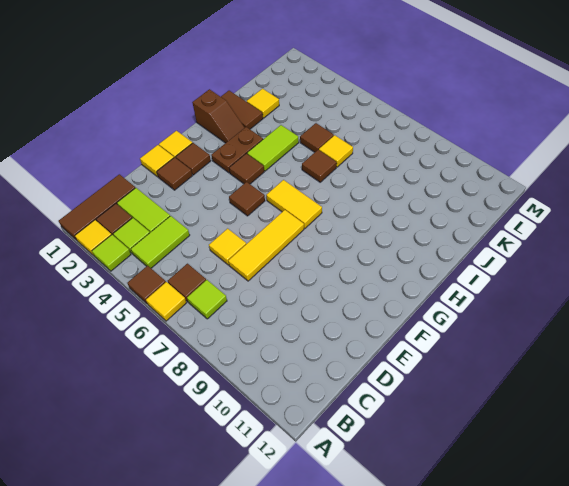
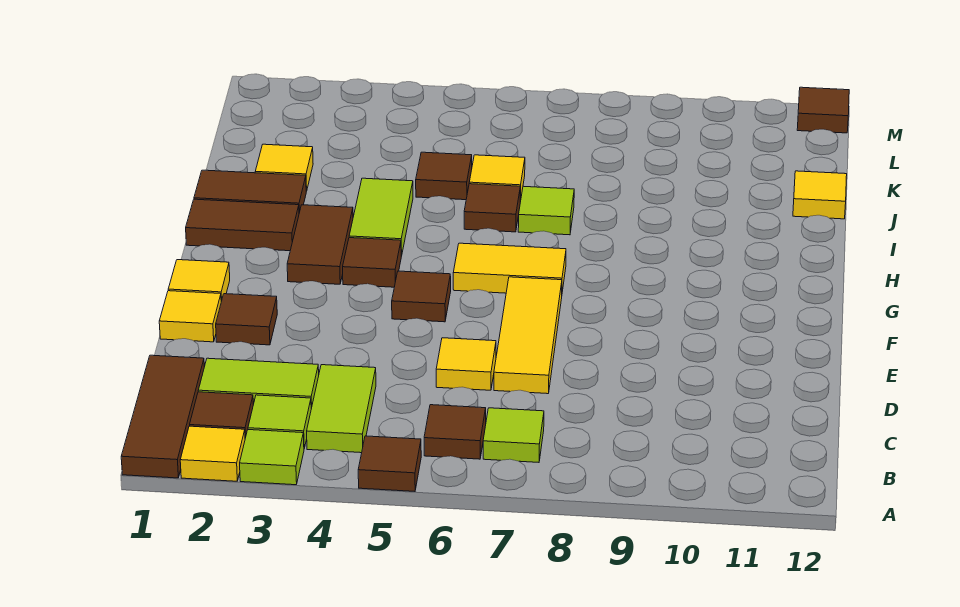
yellow 1x1 tile [146,282,186,321] -> yellow 1x1 tile moved to [793,171,847,219]
brown 1x1 tile [176,143,211,175] -> brown 1x1 tile moved to [797,87,849,133]
brown 1x2 plate [211,127,263,173] -> brown 1x2 tile [287,205,353,284]
brown 1x2 slope [192,89,245,143] -> brown 1x2 tile [186,199,299,251]
none -> lime 1x1 tile [518,186,574,235]

